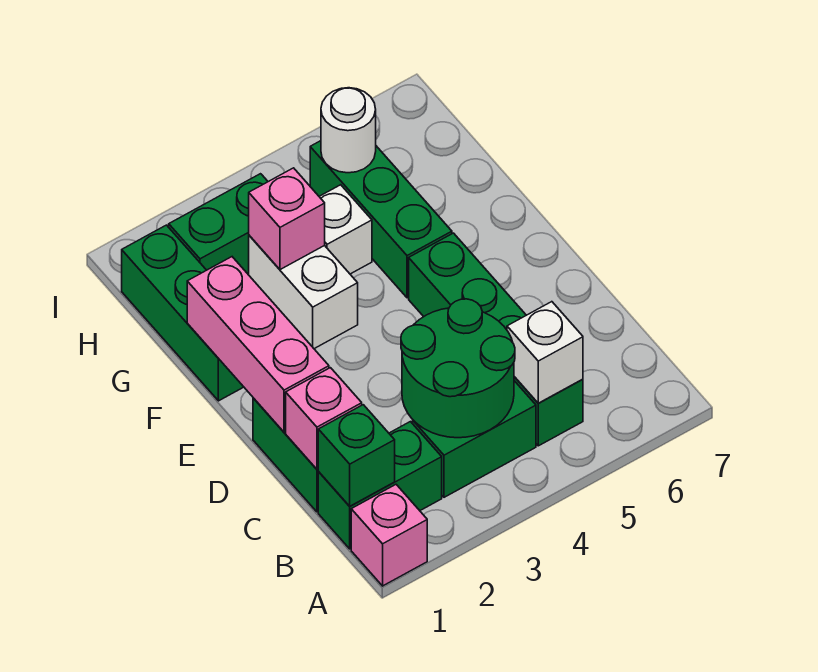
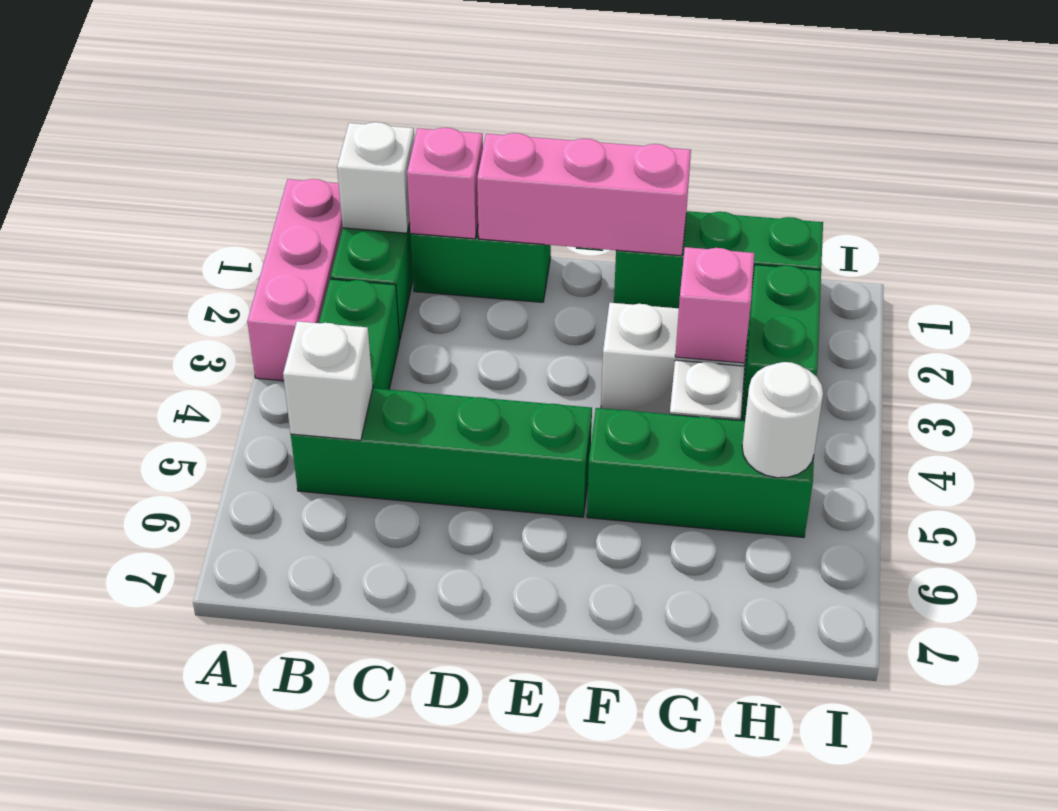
pink 1x1 brick [351,485,427,586] -> pink 1x3 brick [247,179,343,381]
green 1x1 brick [318,405,395,506] -> white 1x1 brick [337,122,414,233]
green 2x2 round brick [401,299,515,438] -> none

